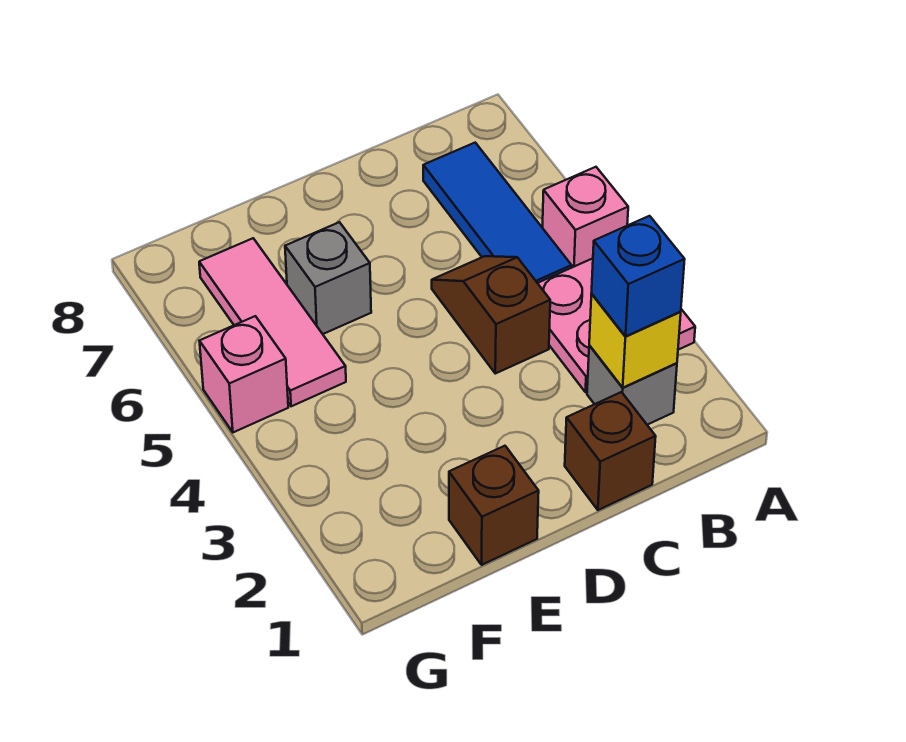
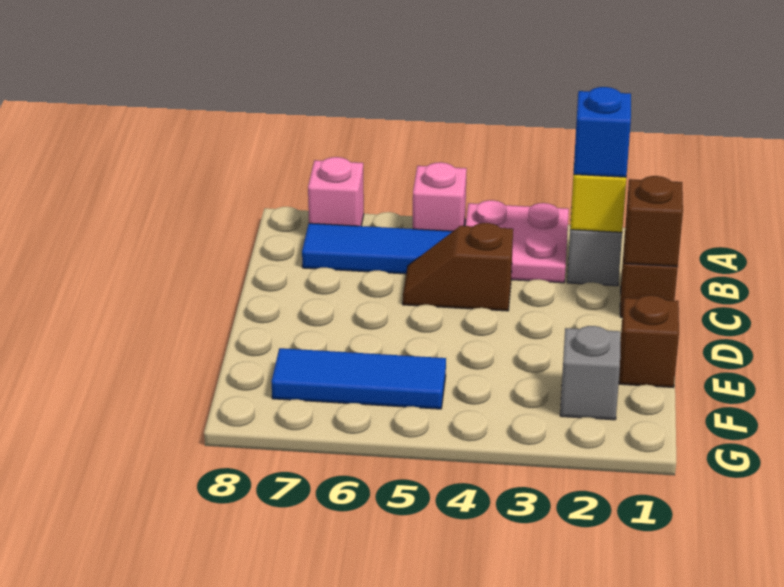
none -> brown 1x1 brick [624,176,683,266]
grey 1x1 brick [285,222,371,334] -> grey 1x1 brick moved to [560,326,621,420]
pink 1x3 tile [199,238,346,406] -> blue 1x3 tile [272,348,446,409]
pink 1x1 brick [200,316,288,432] -> pink 1x1 brick moved to [308,157,364,226]

